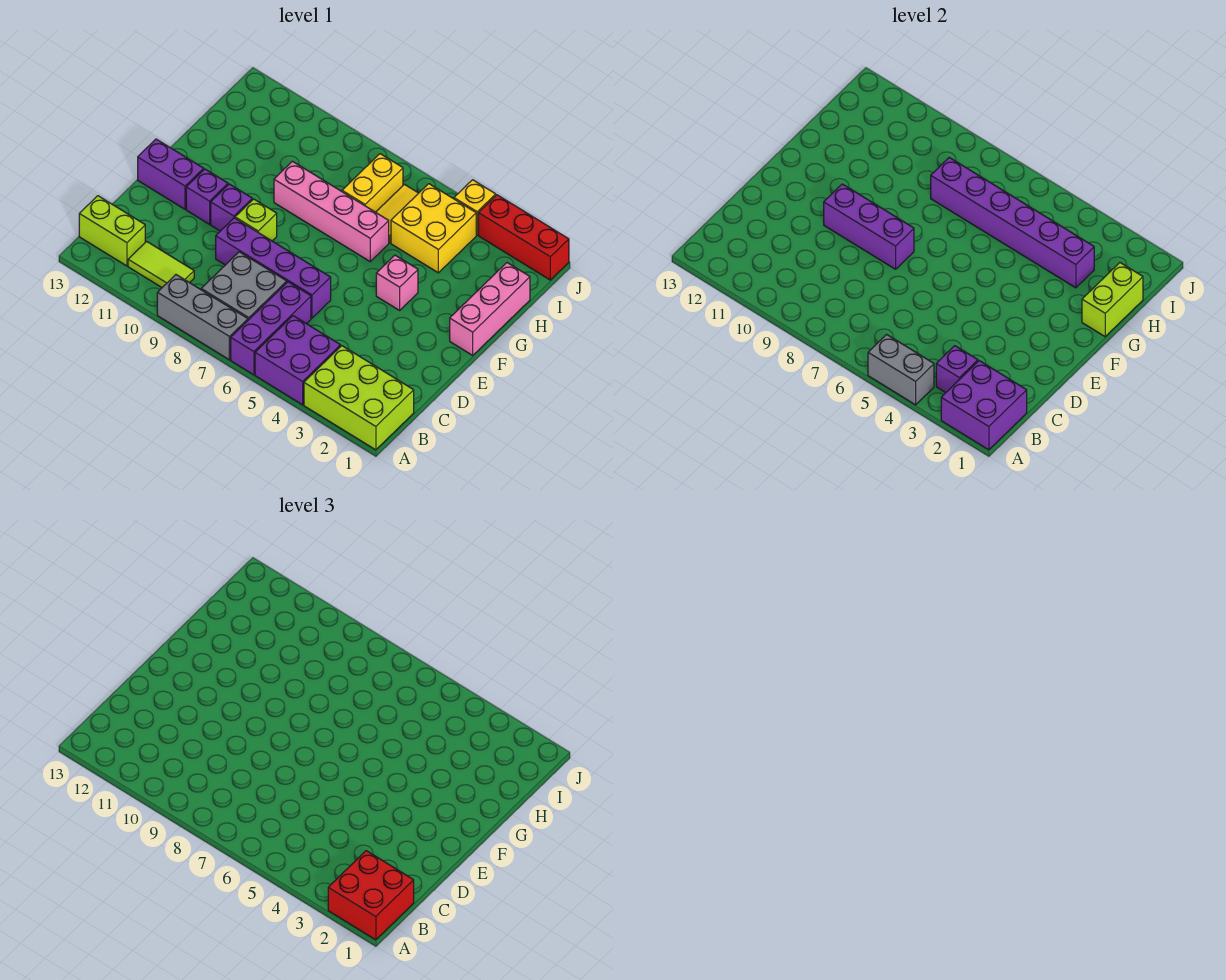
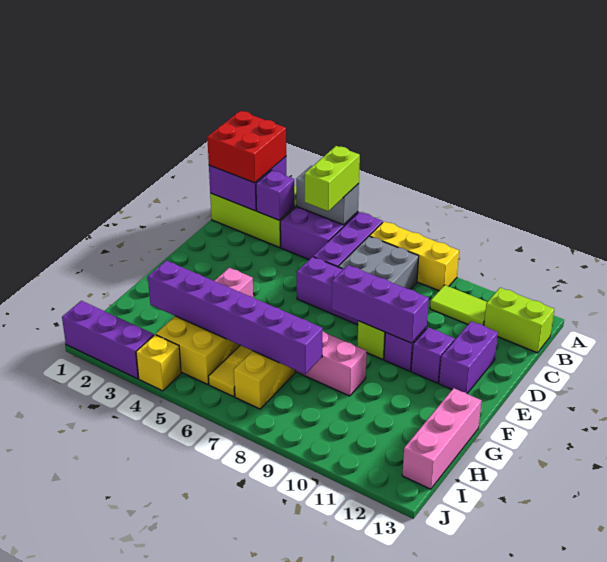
grey 1x3 brick [157,275,248,360] -> yellow 1x3 brick [370,222,459,291]
purple 1x2 brick [138,139,204,209] -> purple 1x2 brick turned to [439,321,498,393]
pink 1x3 brick [450,263,530,355] -> pink 1x3 brick moved to [402,388,481,489]
lime 1x2 brick [1082,263,1143,337] -> lime 1x2 brick moved to [305,146,360,211]
red 1x3 brick [478,195,569,280] -> purple 1x3 brick [62,301,154,379]

